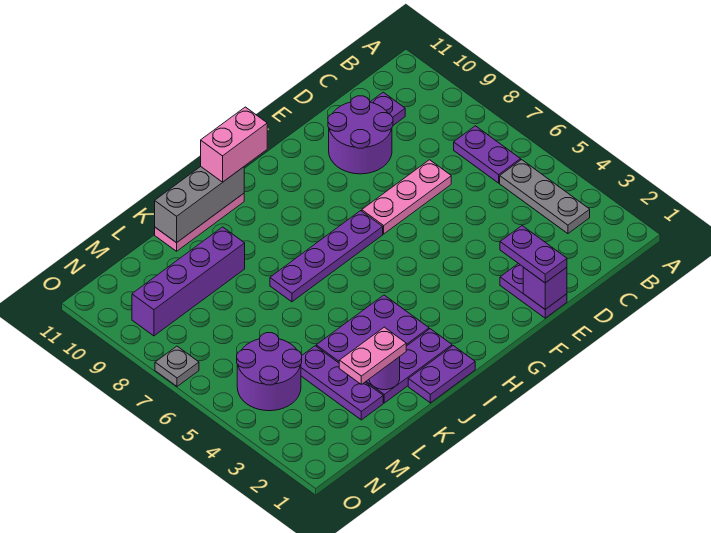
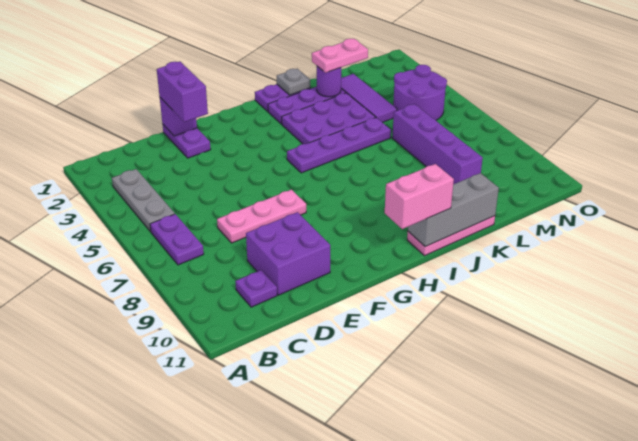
purple 2x2 round brick [328,96,393,174] -> purple 2x2 brick [246,212,330,295]
purple 1x2 plate [500,226,567,283] -> purple 1x2 brick [157,62,208,122]
purple 1x4 plate [270,211,383,302] -> purple 1x4 plate moved to [287,118,391,173]
purple 1x4 brick [132,227,245,336] -> purple 1x4 brick turned to [392,104,483,184]
purple 1x3 plate [301,346,383,420] -> purple 1x3 tile [341,74,397,122]
grey 1x1 plate [155,346,199,386] -> grey 1x1 plate moved to [277,69,310,95]

